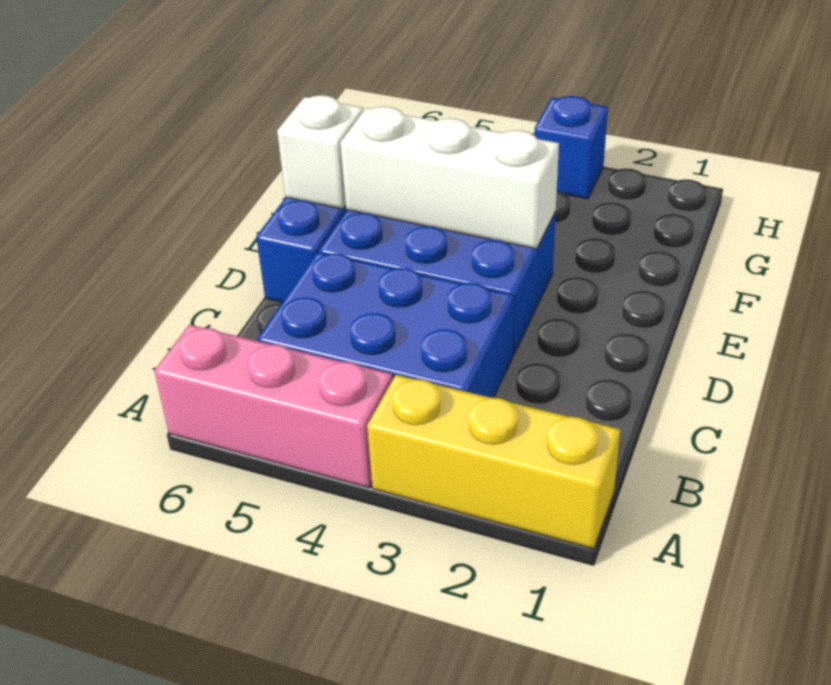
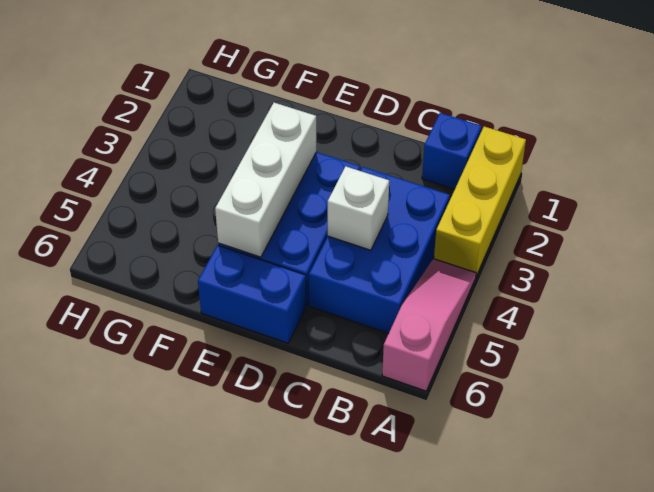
pink 1x3 brick [154,325,393,488] -> pink 1x3 slope [382,259,476,391]
white 1x1 brick [277,95,363,209] -> white 1x1 brick moved to [328,166,389,250]
blue 1x1 brick [534,96,608,199] -> blue 1x1 brick moved to [422,113,482,189]

